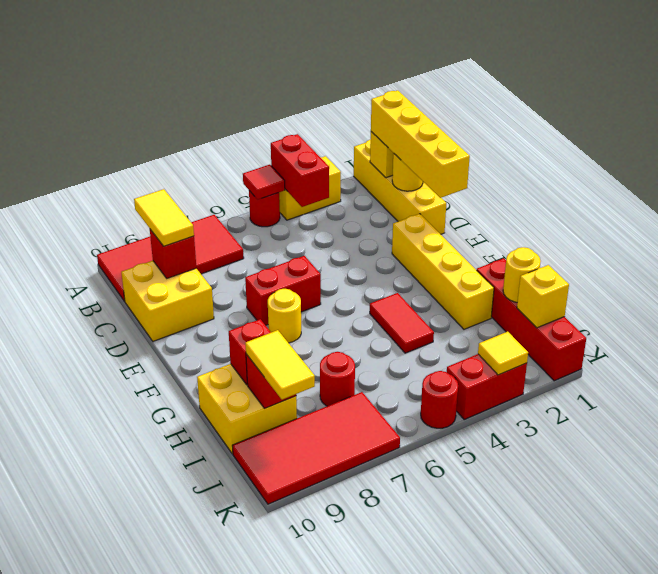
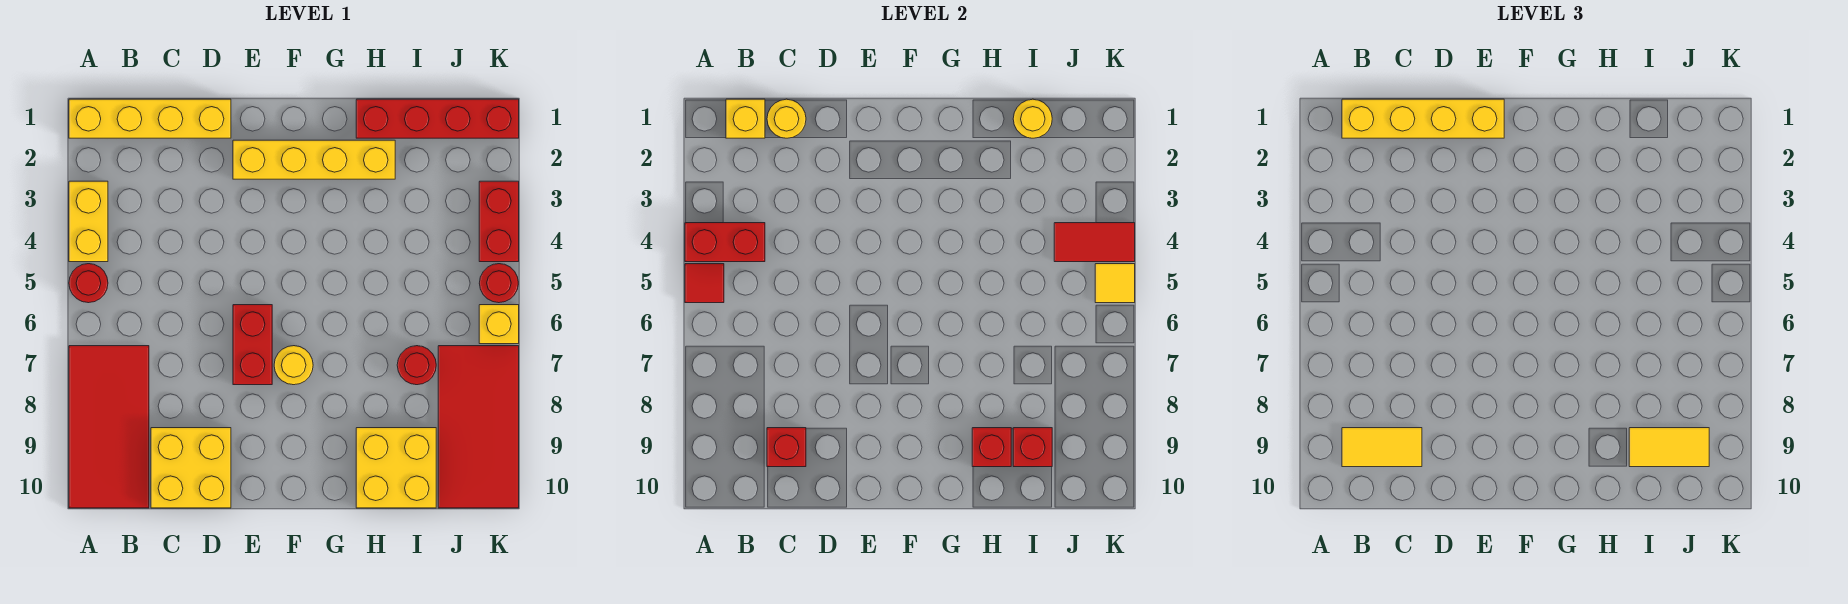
red 1x2 tile [370,293,434,353] -> red 1x2 tile moved to [1054,223,1135,262]
yellow 1x1 brick [517,265,569,328] -> yellow 1x1 brick moved to [479,305,519,344]
yellow 1x1 tile [478,332,528,375] -> yellow 1x1 tile moved to [1095,264,1135,303]

